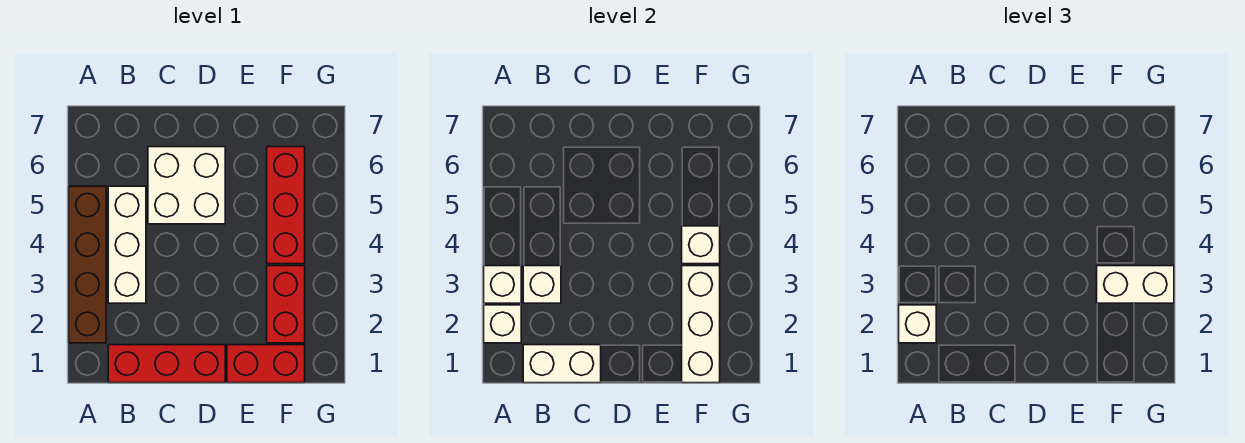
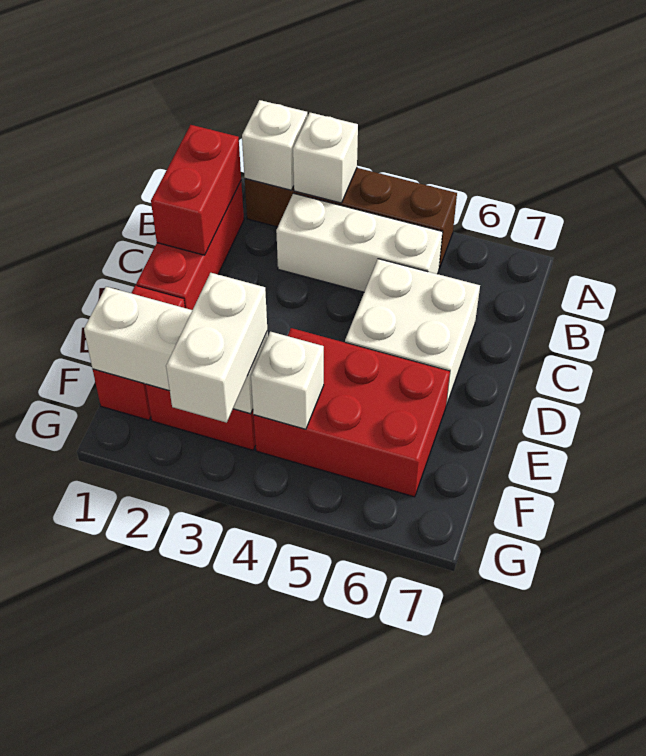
white 1x1 brick [899,305,936,343] -> none
white 1x2 brick [523,345,601,383] -> red 1x2 brick [151,125,241,255]
white 1x1 brick [523,266,561,303] -> none
red 1x3 brick [267,147,305,264] -> red 2x3 brick [254,328,450,497]

